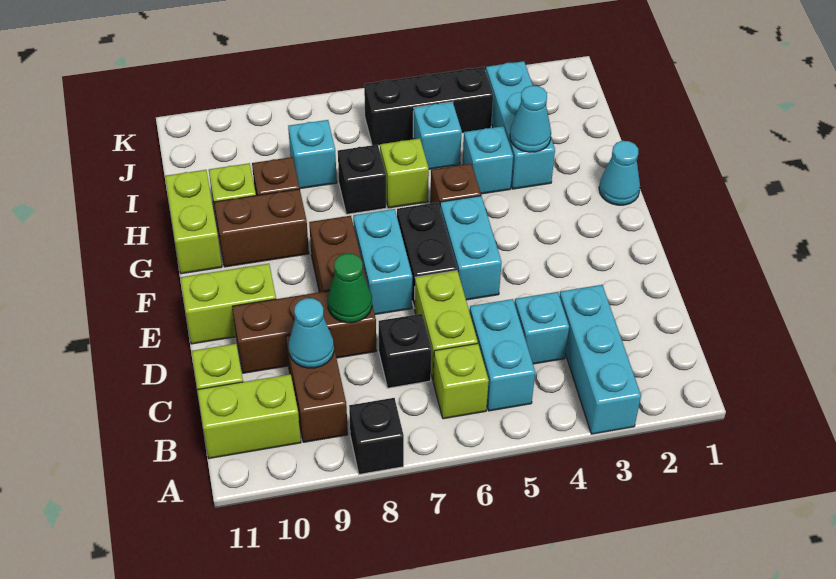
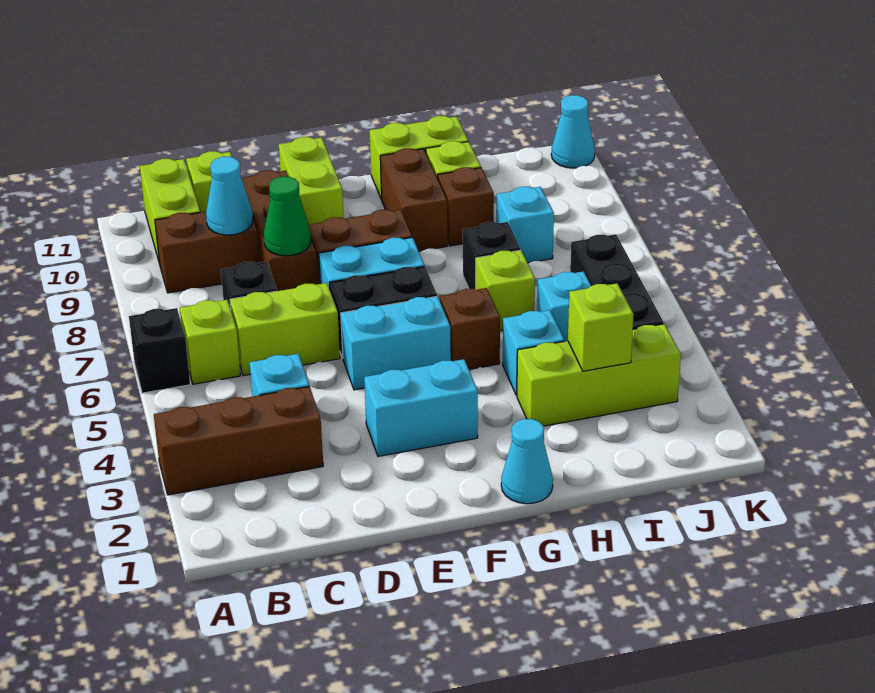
cyan 1x3 brick [559,285,641,434] -> brown 1x3 brick [154,387,323,495]
black 1x1 brick [349,398,404,474] -> black 1x1 brick moved to [129,308,190,393]
cyan 1x2 brick [470,299,535,411] -> cyan 1x2 brick moved to [364,359,478,456]
cyan 1x3 brick [486,61,555,189] -> lime 1x3 brick [517,324,681,426]
cyan 1x1 cone [510,86,551,152] -> cyan 1x1 cone moved to [551,95,595,168]
none -> lime 1x1 brick [568,283,634,371]

